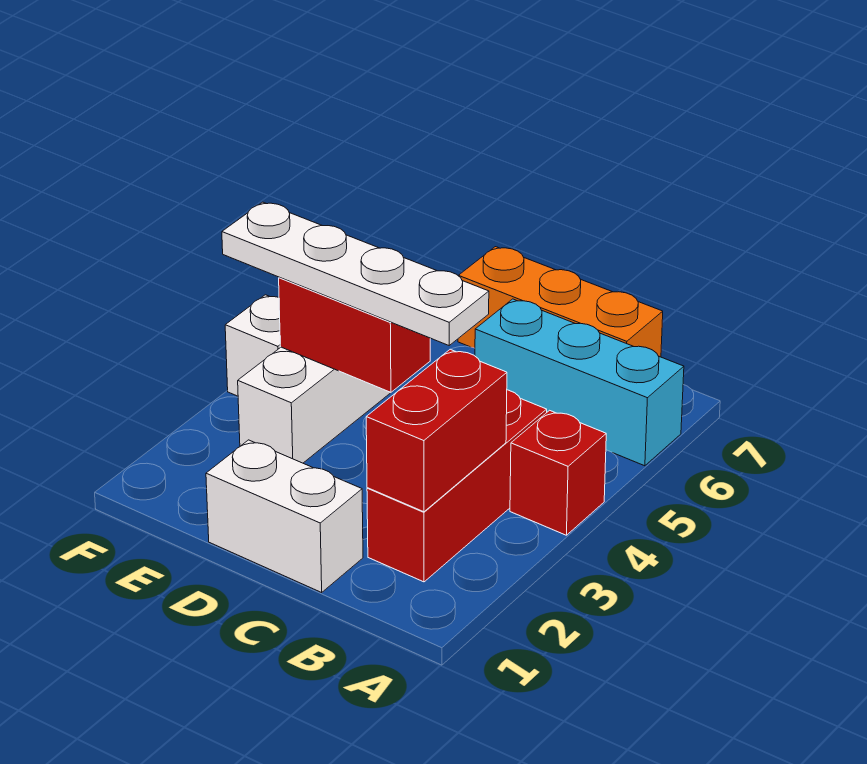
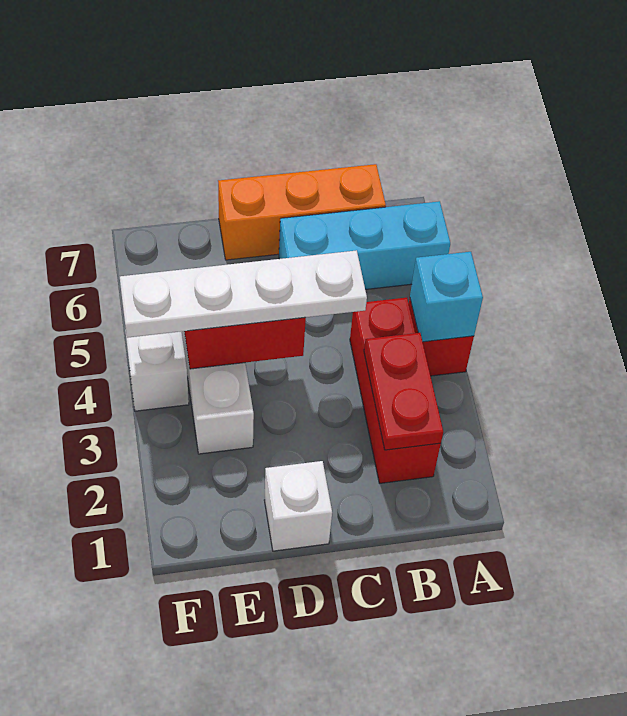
none -> cyan 1x1 brick [410,252,483,342]
red 1x2 brick [366,349,507,512] -> red 1x2 plate [364,333,443,450]
white 1x2 brick [206,440,363,592] -> white 1x1 brick [264,461,332,551]

